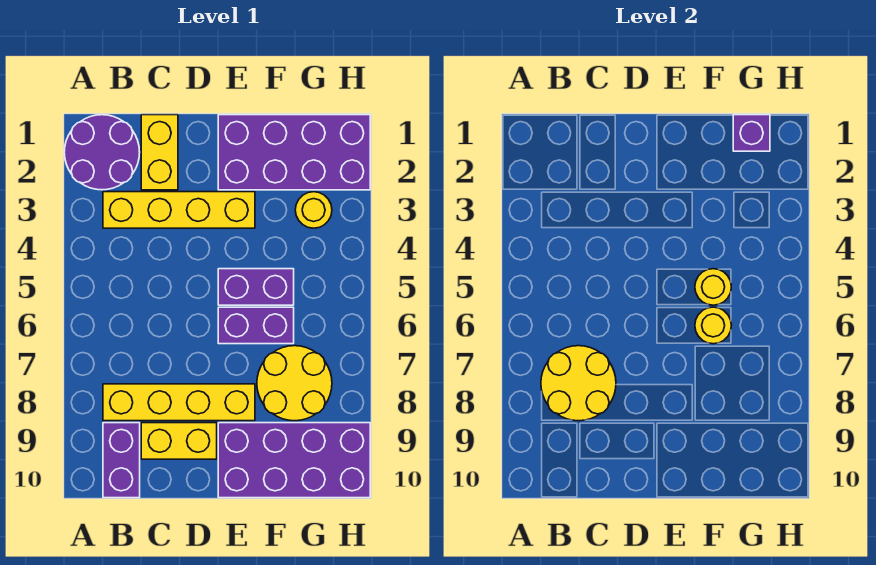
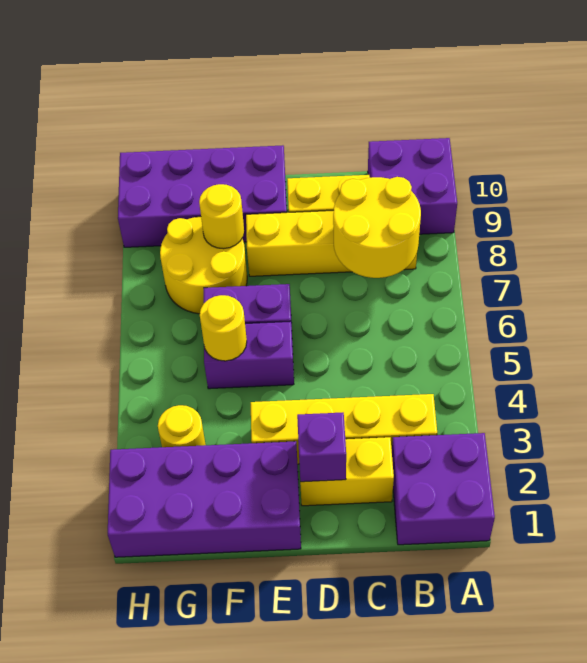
purple 2x2 round brick [64,115,140,190] -> purple 2x2 brick [392,433,495,545]
purple 1x2 brick [103,423,140,498] -> purple 2x2 brick [368,138,457,234]
yellow 1x2 brick [141,115,178,190] -> yellow 1x2 brick turned to [300,437,394,506]
yellow 1x1 round brick [695,307,731,344] -> yellow 1x1 round brick moved to [199,184,244,249]
purple 1x1 brick [733,115,770,151] -> purple 1x1 brick moved to [297,413,346,482]

